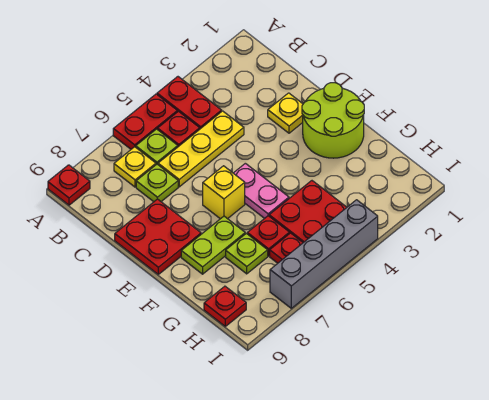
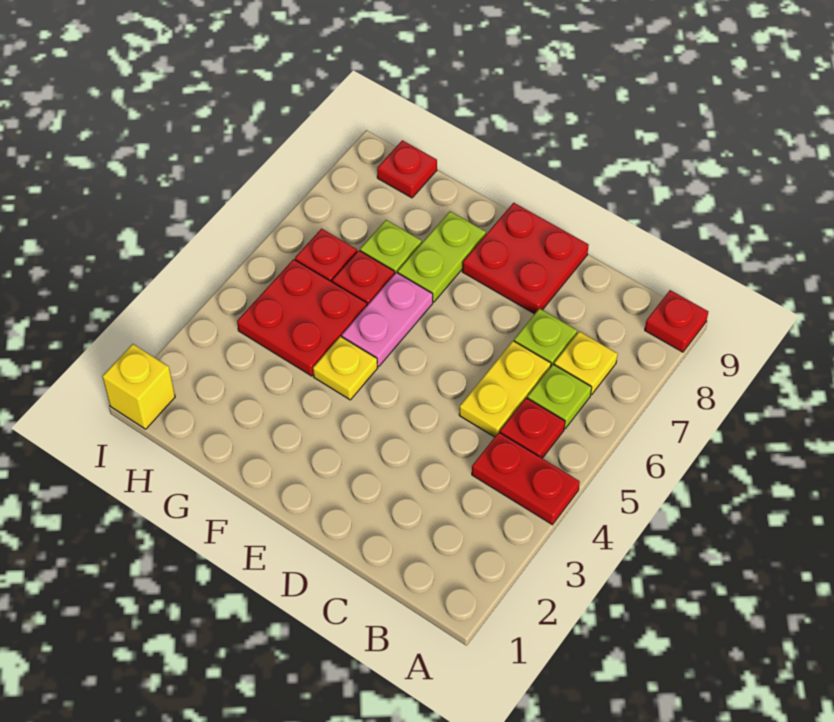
red 1x2 plate [113,94,177,149] -> none
yellow 1x3 plate [158,111,244,187] -> yellow 1x2 plate [459,341,551,437]
yellow 1x1 plate [268,93,303,133] -> yellow 1x1 plate moved to [313,336,377,400]
lime 2x2 round brick [302,83,364,158] -> none
pink 1x2 plate [234,163,289,218] -> pink 1x2 plate turned to [342,272,433,367]
yellow 1x1 brick [203,166,245,219] -> yellow 1x1 brick moved to [102,344,175,429]
grey 1x4 brick [270,200,378,308] -> none

